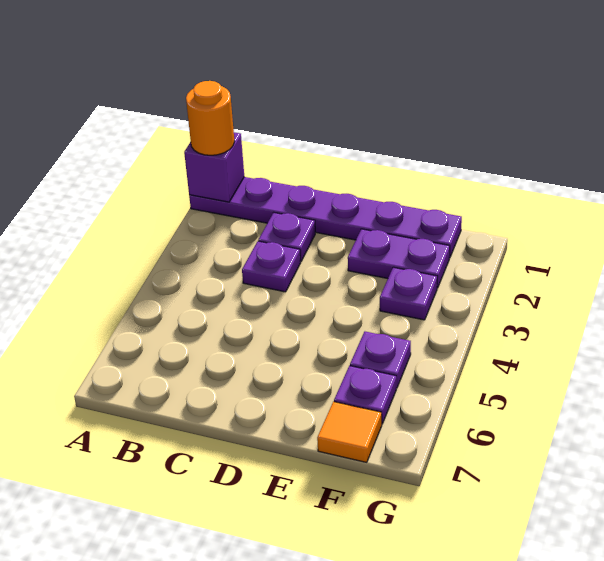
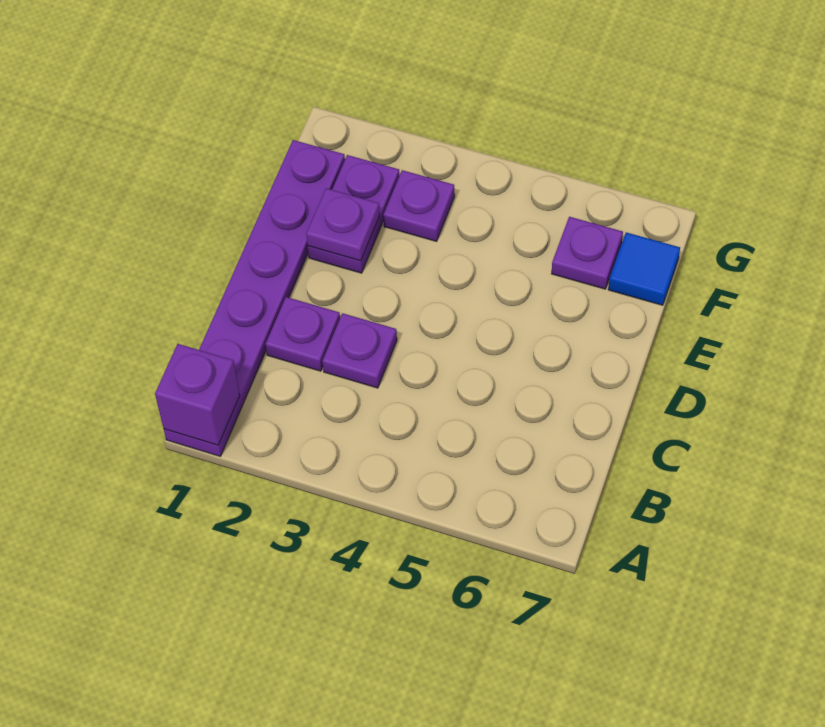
orange 1x1 round brick [186,81,234,155] -> none
purple 1x1 plate [350,332,411,388] -> purple 1x1 plate moved to [306,188,380,261]
orange 1x1 tile [317,402,382,462] -> blue 1x1 tile [608,232,680,305]

